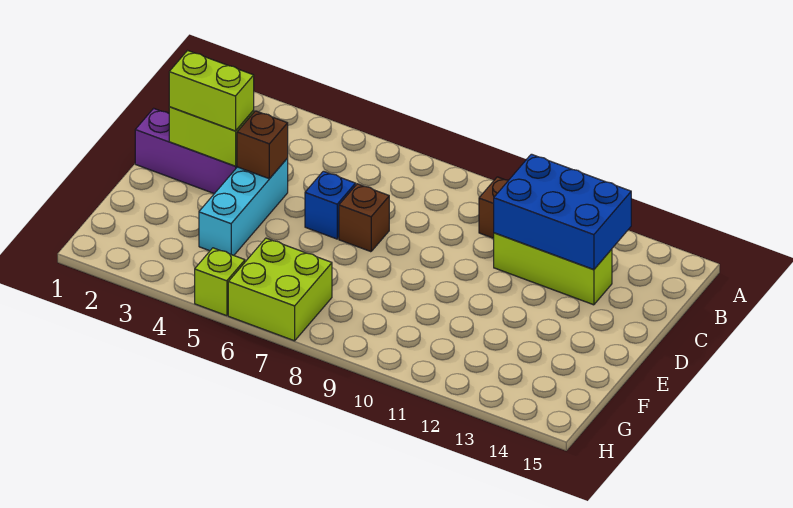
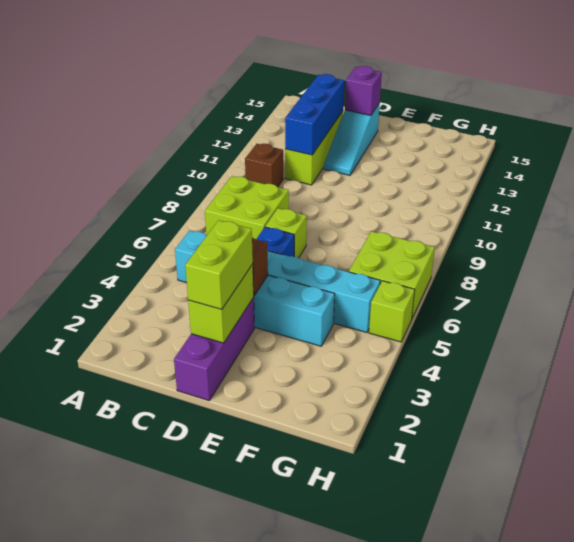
none -> cyan 1x6 brick [175,230,380,332]
none -> lime 2x2 brick [205,176,289,239]
blue 2x3 brick [494,154,631,270] -> blue 1x3 brick [285,74,344,155]
brown 1x1 brick [339,184,389,252] -> lime 1x1 brick [265,208,307,258]
none -> cyan 1x3 slope [324,103,380,175]
none -> purple 1x1 brick [345,66,382,115]

